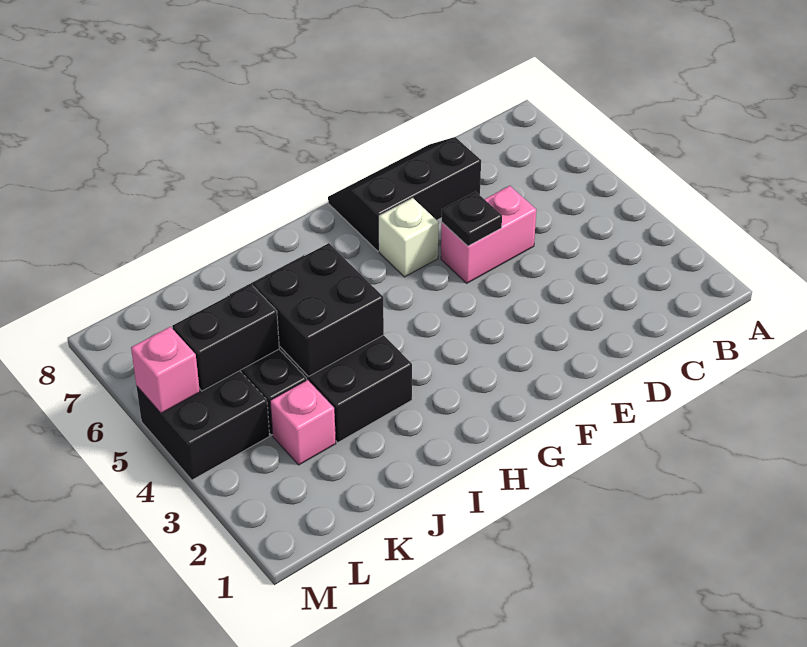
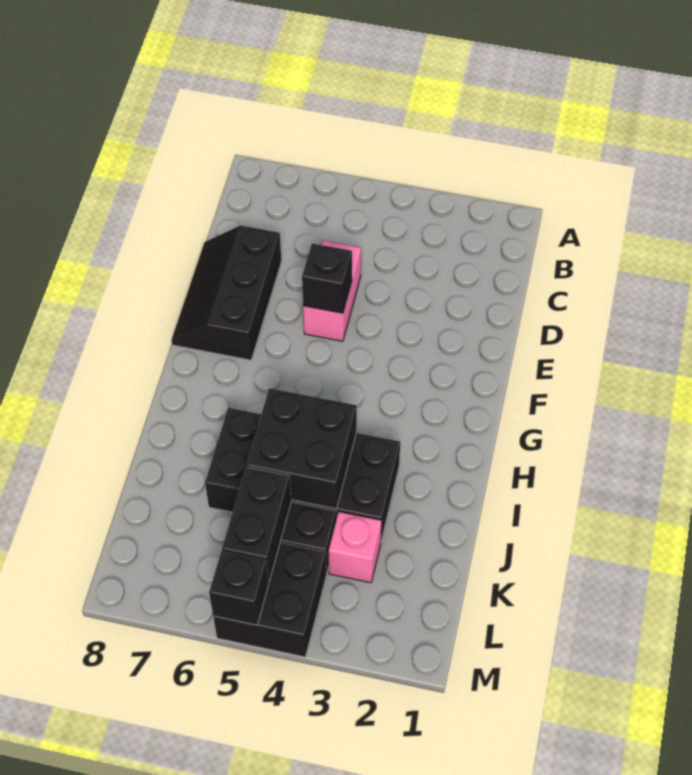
black 1x1 plate [442,192,502,246] -> black 1x1 brick [302,243,352,313]
white 1x1 brick [379,198,439,277] -> none
pink 1x1 brick [131,327,200,413] -> black 1x1 brick [209,551,269,625]

